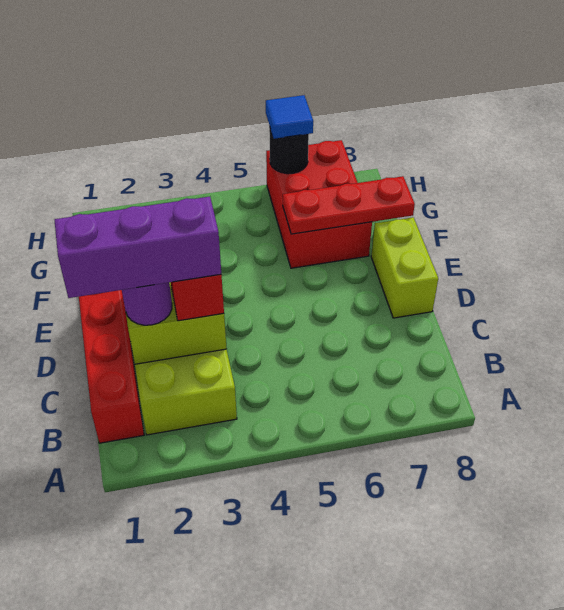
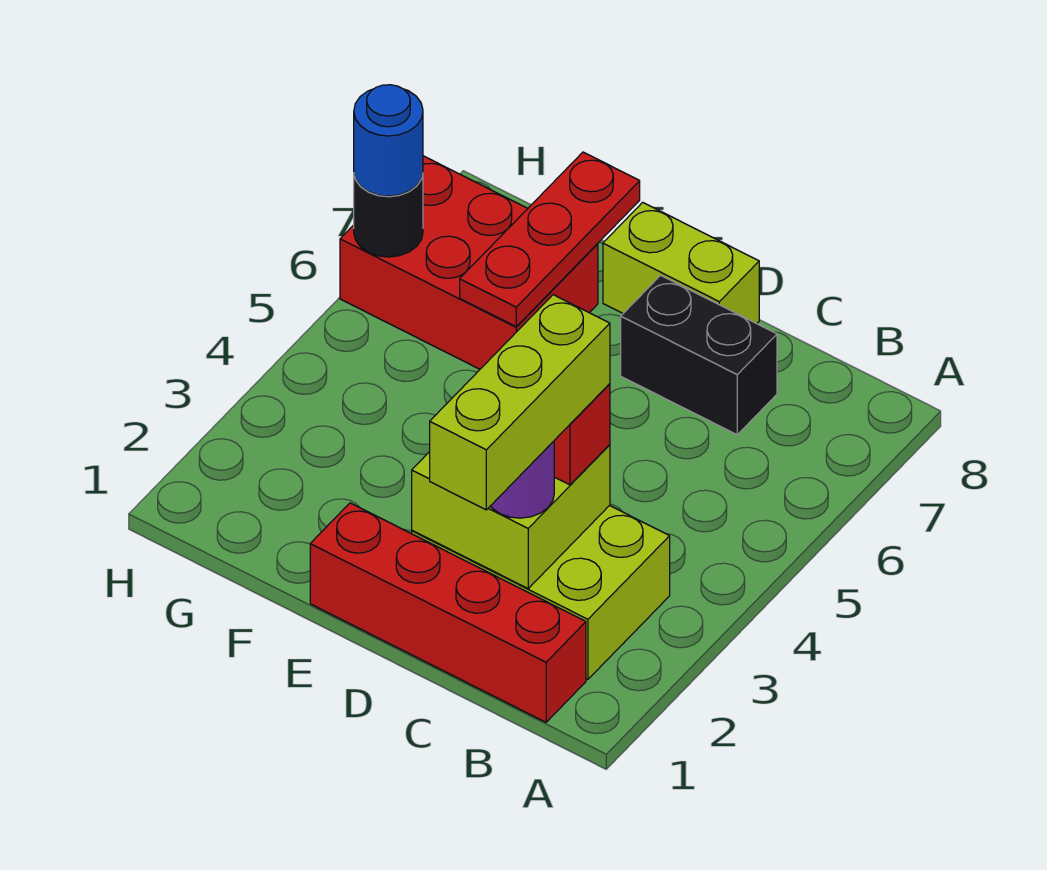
purple 1x3 brick [55,197,221,298] -> lime 1x3 brick [430,295,610,510]
none -> black 1x2 brick [621,275,777,435]
blue 1x1 tile [266,95,313,139] -> blue 1x1 round brick [354,85,423,196]

